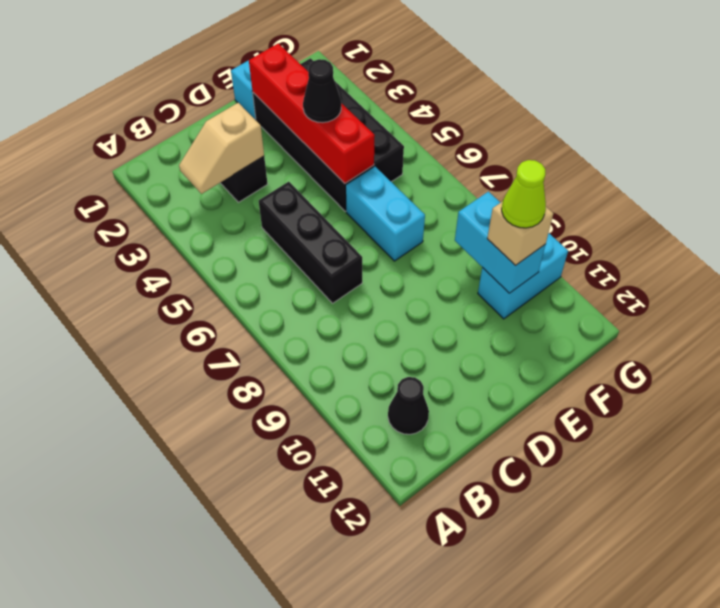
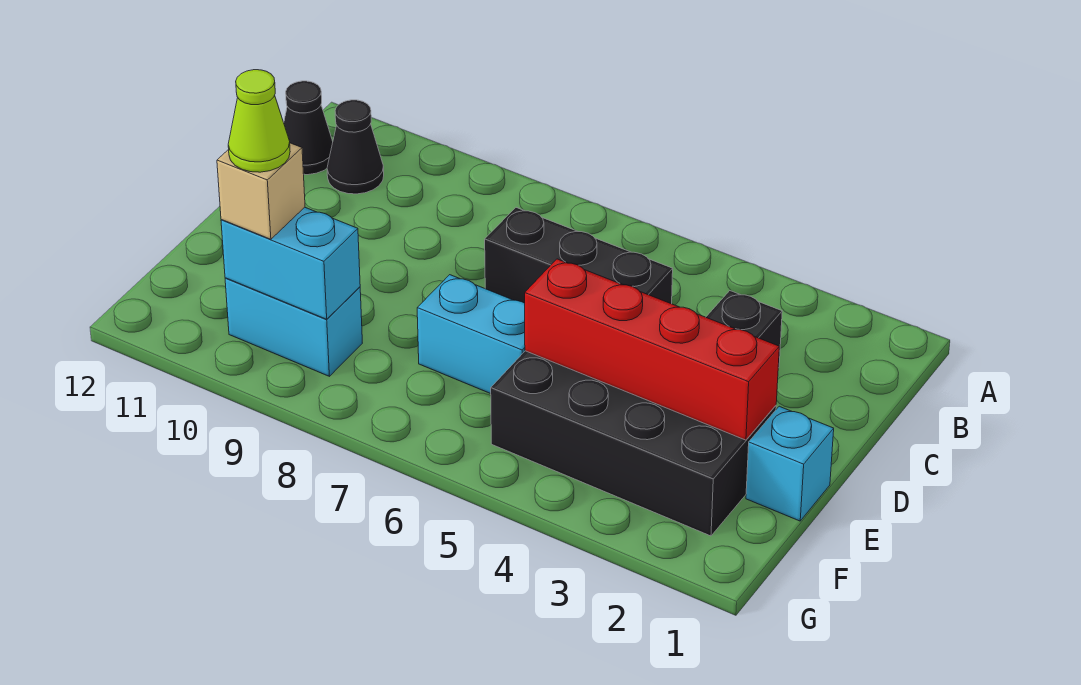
tan 1x2 slope [179,103,264,194] -> none
black 1x1 cone [303,59,341,123] -> black 1x1 cone moved to [284,81,333,175]
cyan 1x2 brick [478,233,568,319] -> cyan 1x2 brick turned to [225,278,362,376]

